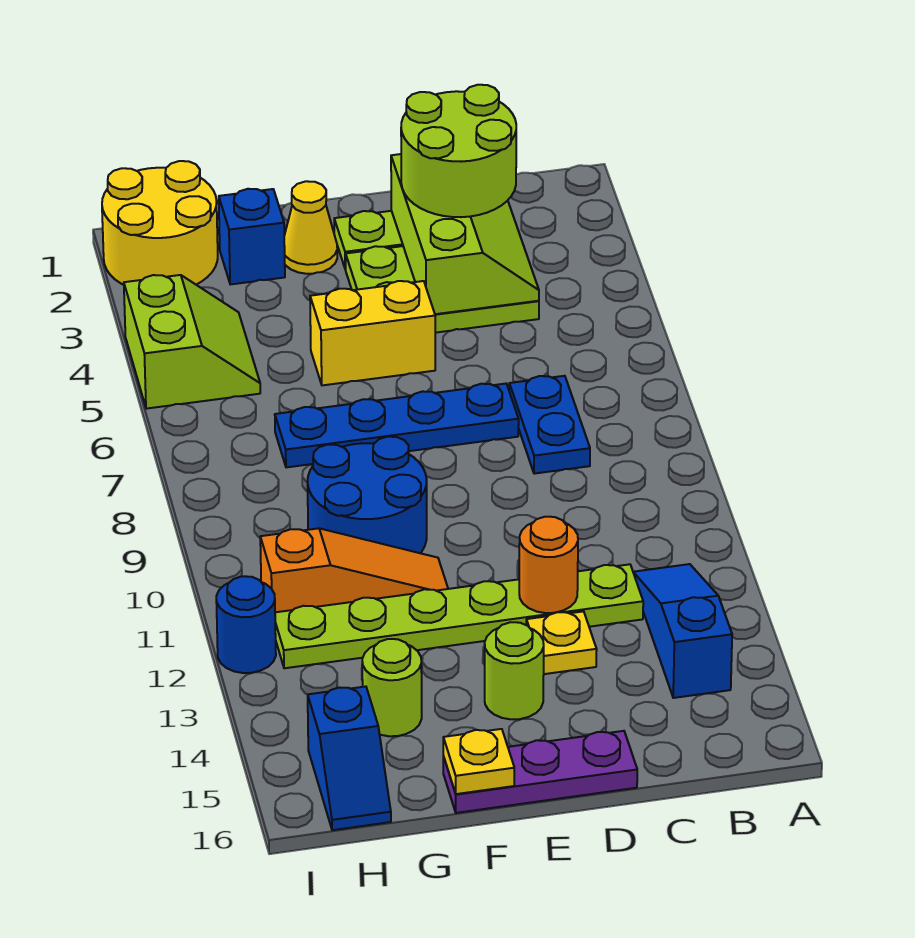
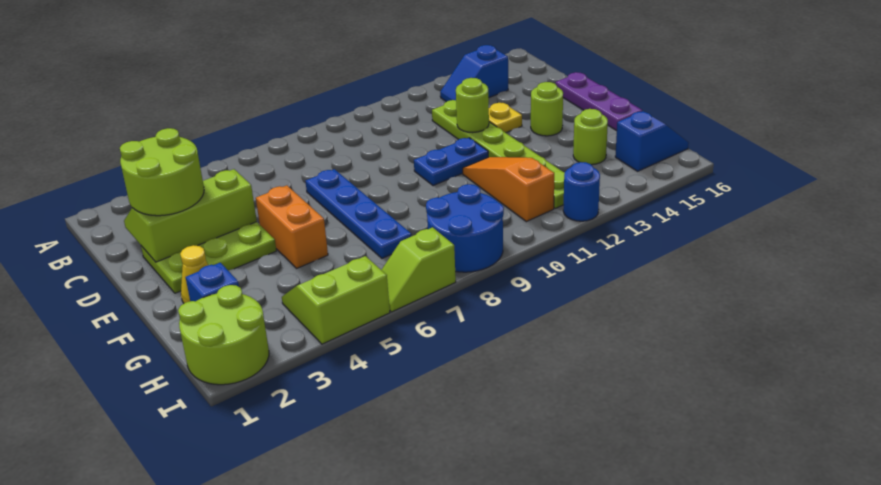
blue 1x3 slope [633,564,732,698] -> blue 1x2 slope [440,45,508,102]
blue 1x2 plate [509,376,590,474] -> blue 1x2 plate moved to [414,138,488,186]
orange 1x1 round brick [519,517,578,613] -> lime 1x1 round brick [456,78,489,133]
yellow 1x2 brick [310,281,435,385] -> orange 1x2 brick [256,185,328,268]
blue 2x2 round brick [308,437,427,553] -> blue 2x2 round brick moved to [426,184,504,272]
yellow 1x1 plate [443,729,514,794] -> none
yellow 2x2 round brick [102,161,218,285] -> lime 2x2 round brick [178,285,269,385]
none -> lime 1x2 slope [382,227,456,312]

